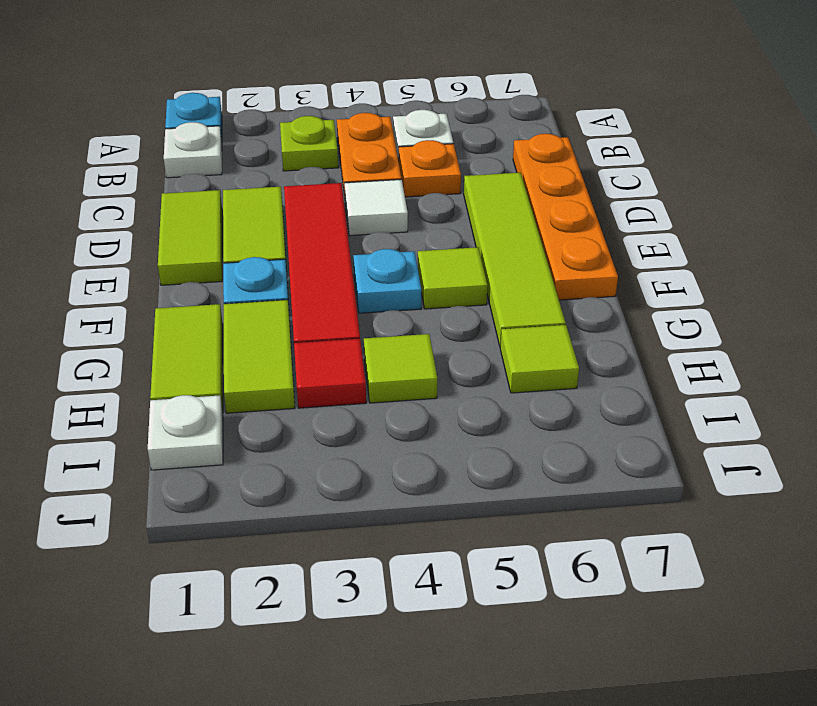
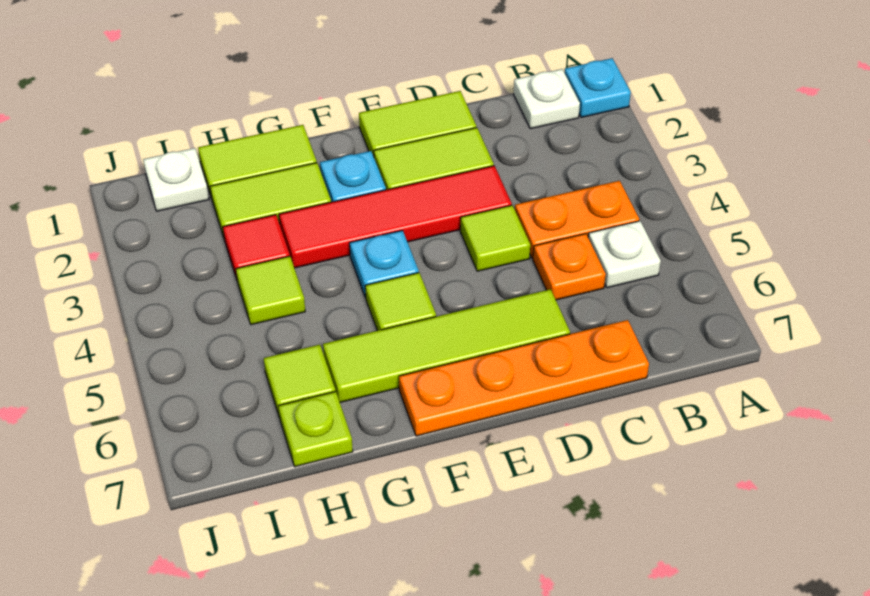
lime 1x1 plate [280,116,338,171] -> lime 1x1 plate moved to [278,391,353,467]
white 1x1 tile [345,179,408,236] -> lime 1x1 tile [460,205,530,271]

